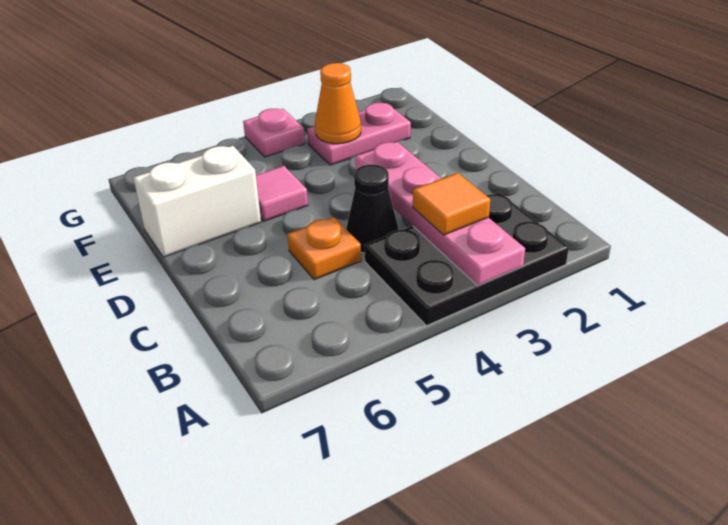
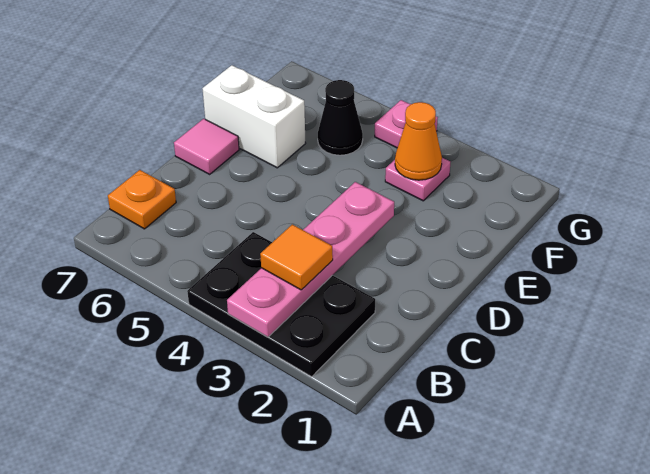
black 1x1 cone [346,164,398,253] -> black 1x1 cone moved to [318,80,363,155]
orange 1x1 plate [287,217,361,280] -> orange 1x1 plate moved to [108,170,176,229]
pink 1x1 tile [256,166,308,221] -> pink 1x1 tile moved to [174,119,239,174]
pink 1x2 plate [307,103,411,165] -> pink 1x1 plate [385,158,450,201]

